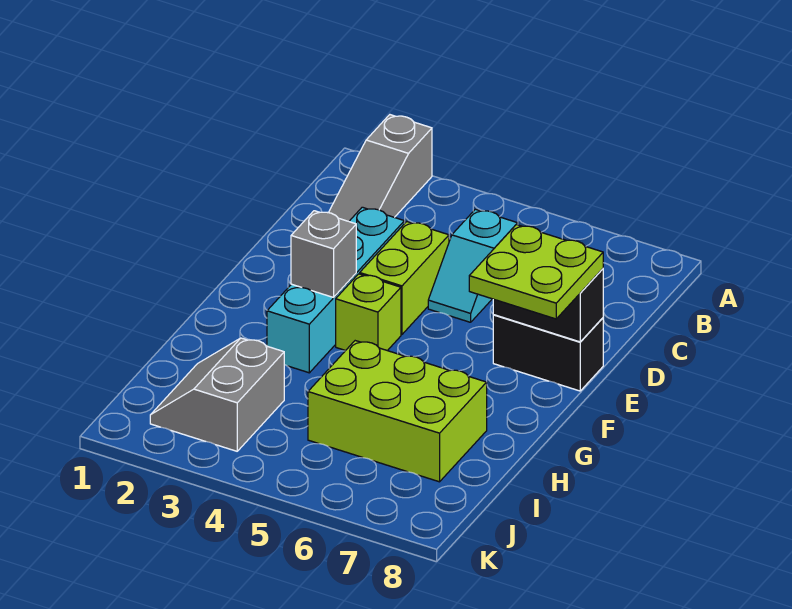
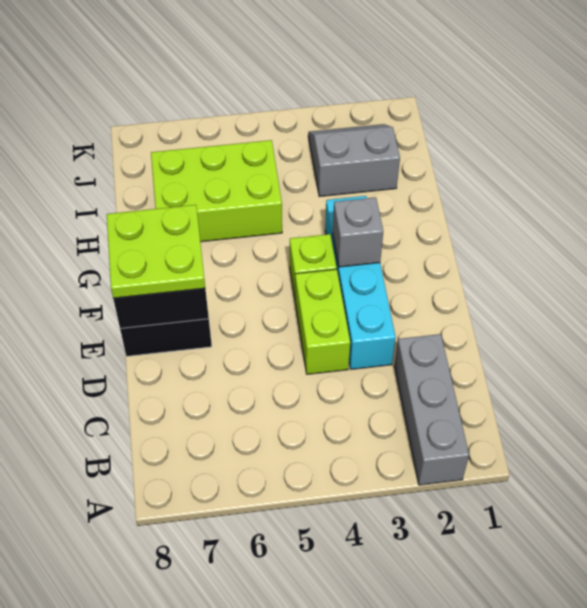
grey 1x3 slope [328,115,432,221] -> grey 1x3 brick [394,334,469,485]
cyan 1x2 slope [428,209,518,322] -> none
grey 2x2 slope [150,338,284,451] -> grey 2x2 slope turned to [308,124,400,197]

